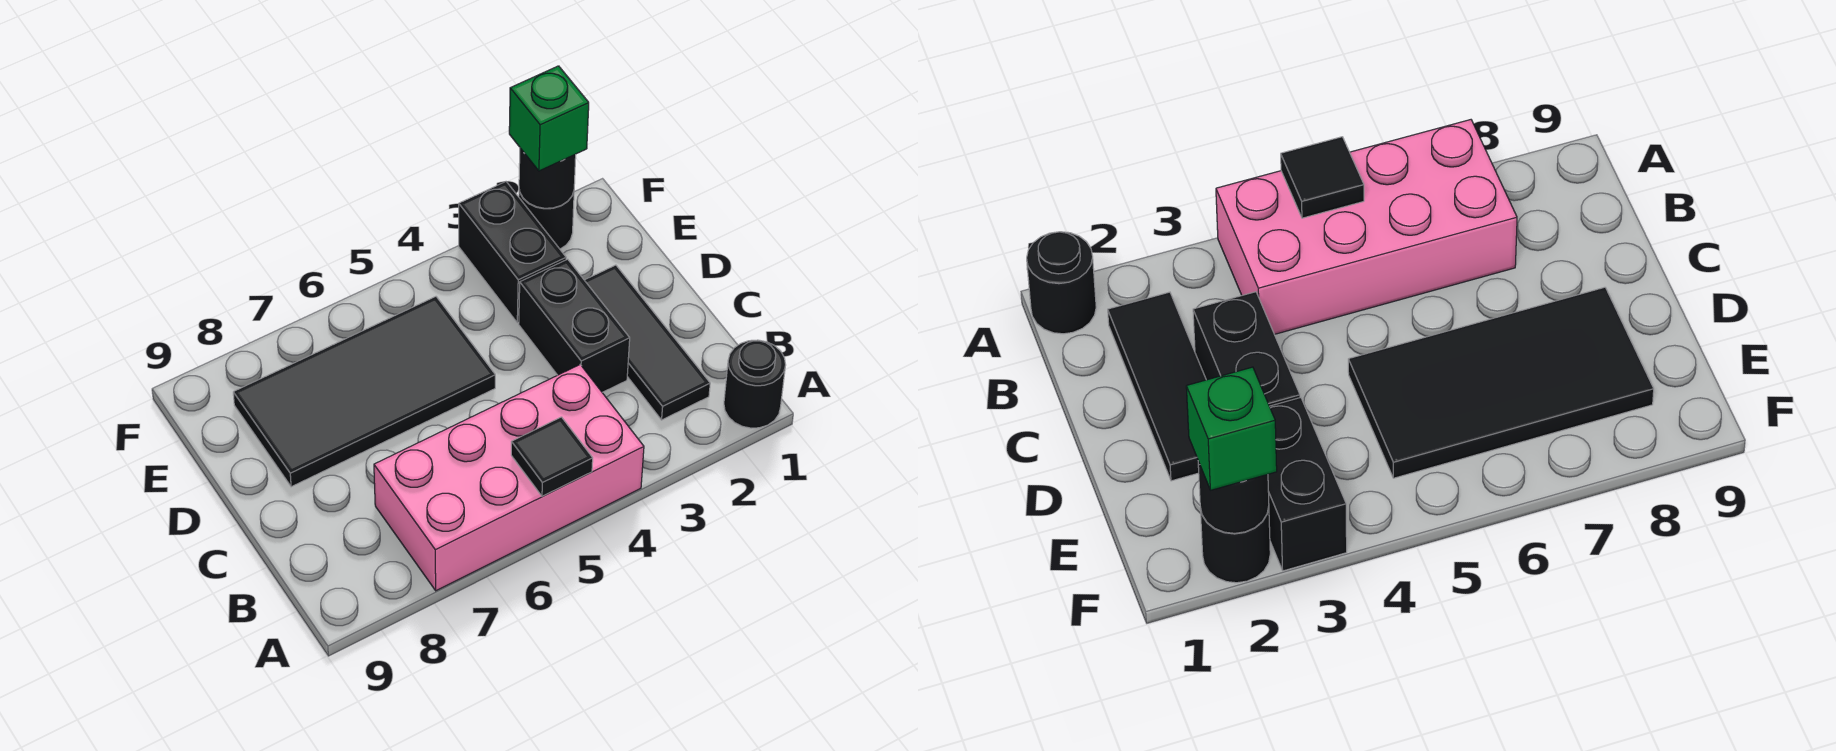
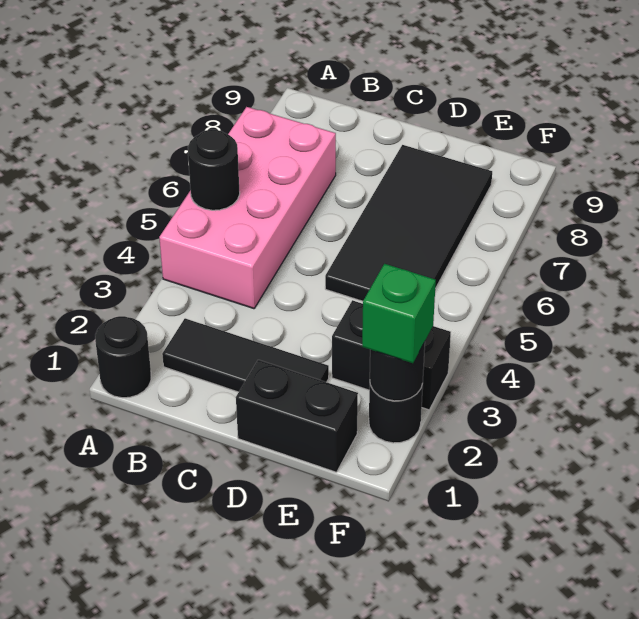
black 1x1 tile [511,417,593,496] -> black 1x1 round brick [188,129,240,210]
black 1x2 brick [519,259,630,392] -> black 1x2 brick moved to [236,360,358,472]

